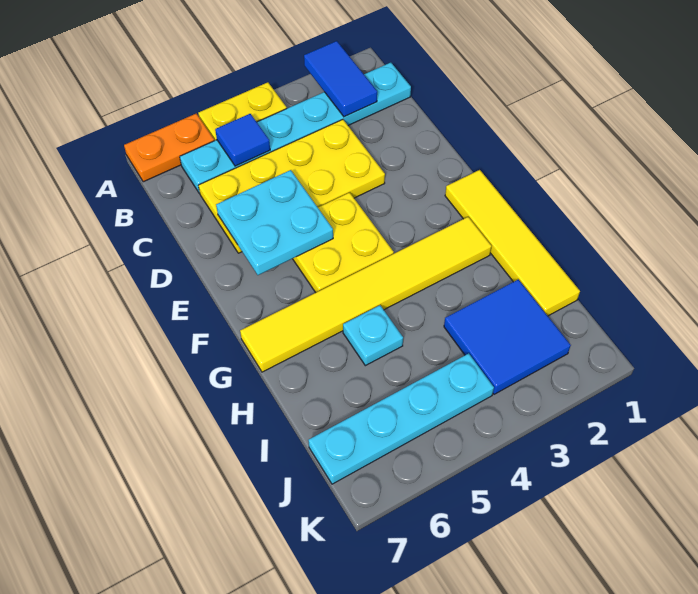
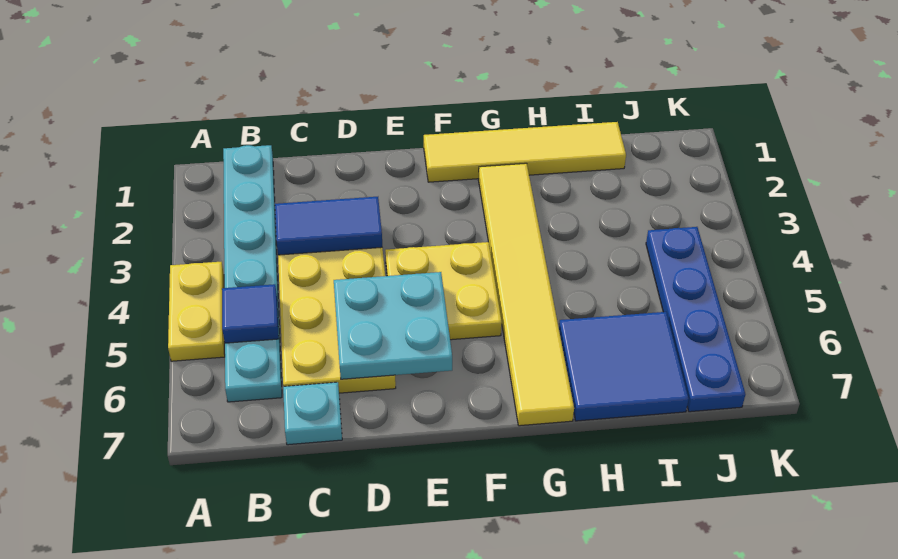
blue 1x2 tile [304,41,377,117] -> blue 1x2 tile moved to [275,197,382,255]
orange 1x2 plate [124,114,214,182] -> none
cyan 1x1 plate [343,305,403,366] -> cyan 1x1 plate moved to [283,382,342,445]
blue 2x2 tile [444,280,571,394] -> blue 2x2 tile moved to [559,312,689,421]
cyan 1x4 plate [308,353,494,484] -> blue 1x4 plate [646,227,745,412]

